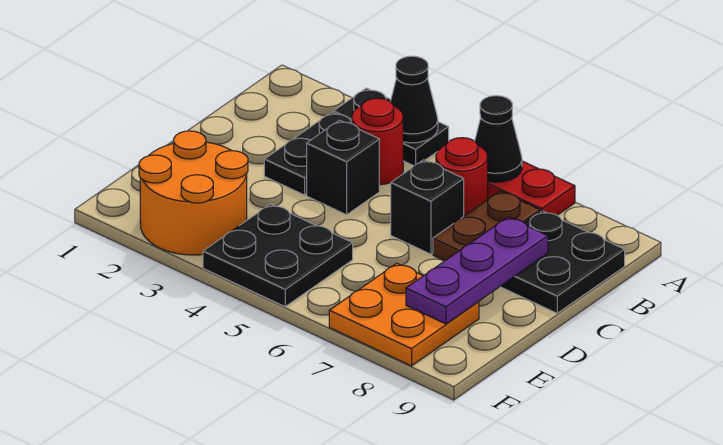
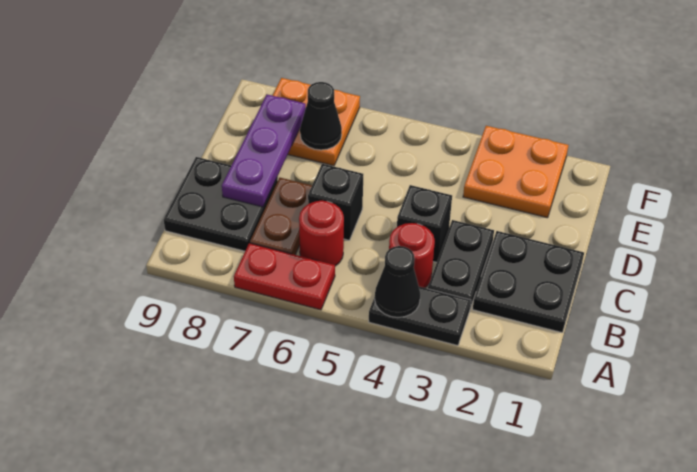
black 1x1 cone [475,96,522,182] -> black 1x1 cone moved to [300,82,342,150]
orange 2x2 round brick [139,131,248,255] -> orange 2x2 plate [463,126,568,218]
black 2x2 plate [203,204,353,307] -> black 2x2 plate moved to [473,231,584,333]

